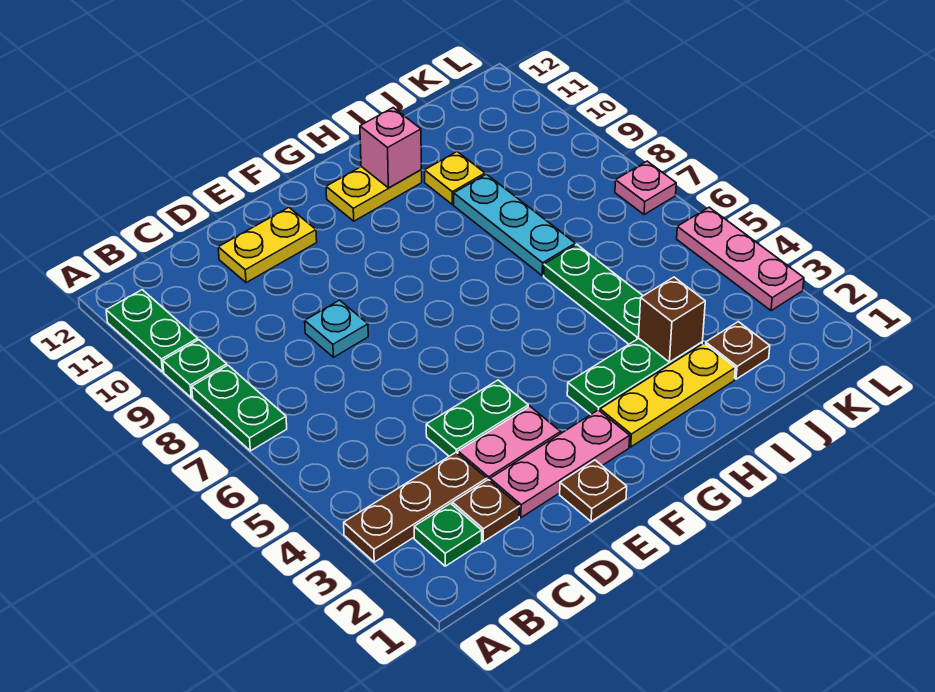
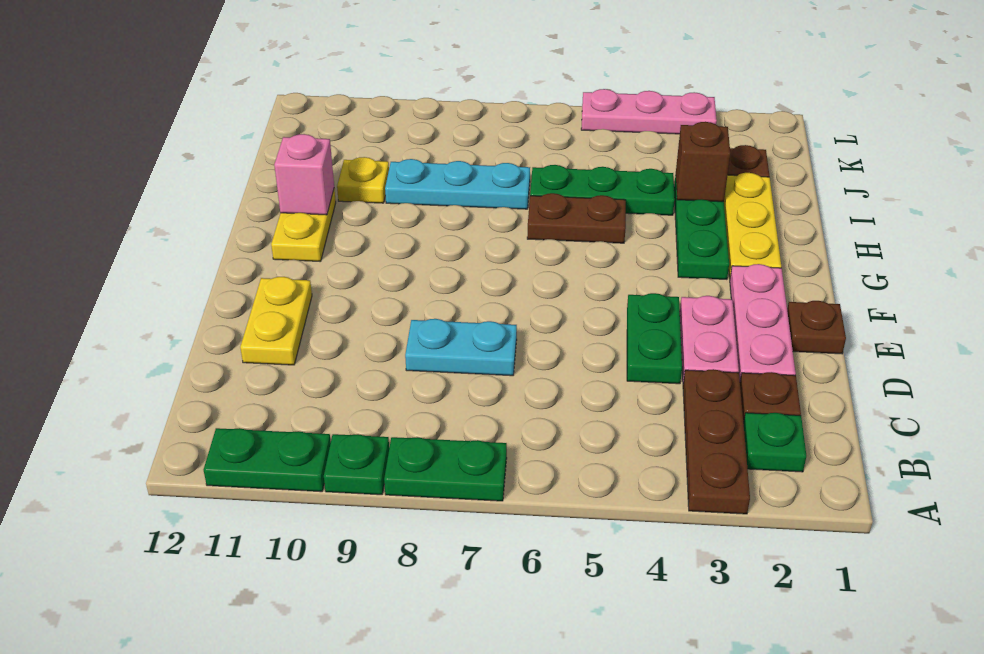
cyan 1x1 plate [305,300,368,357] -> cyan 1x2 plate [405,319,517,376]
none -> brown 1x2 plate [527,193,626,243]
pink 1x1 plate [615,161,676,215] -> none

